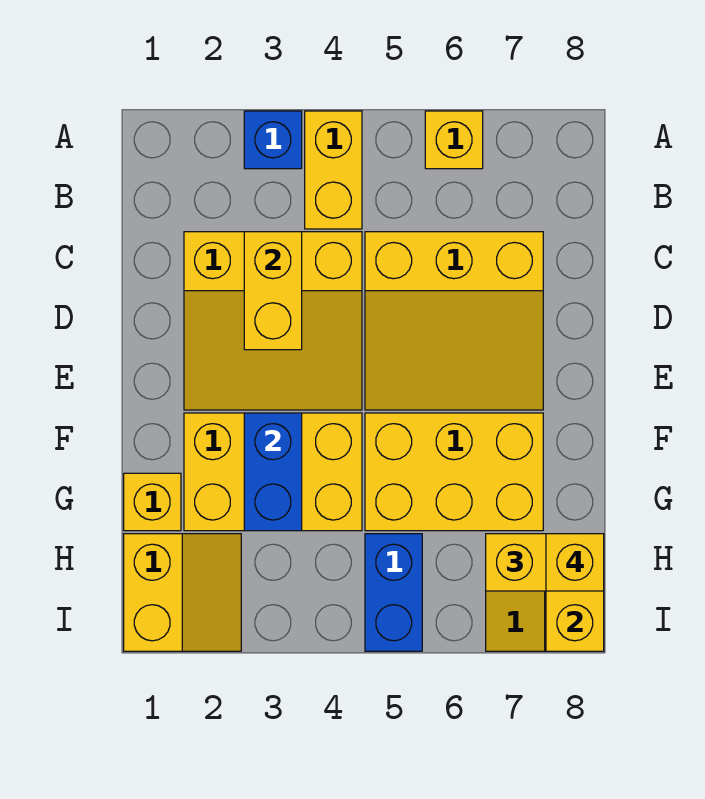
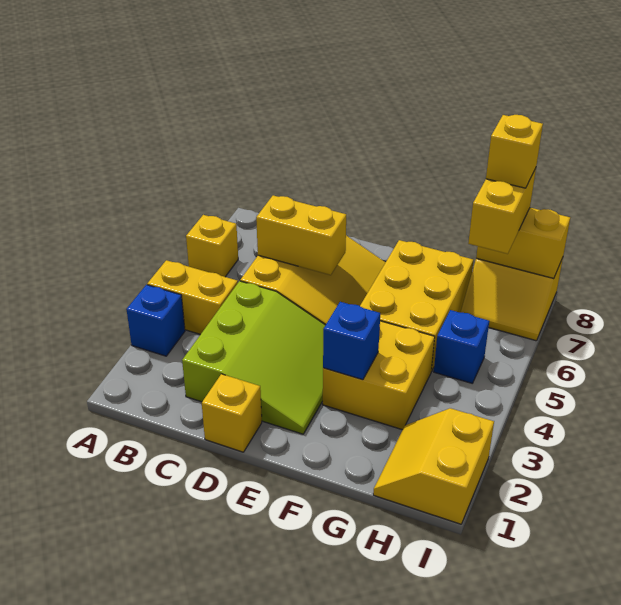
yellow 3x3 slope [184,232,362,410] -> lime 3x3 slope [182,281,325,434]
yellow 1x2 brick [244,232,302,350] -> yellow 1x2 brick moved to [256,195,346,275]
yellow 2x3 brick [184,413,362,531] -> yellow 2x2 brick [323,321,435,430]
blue 1x2 brick [244,413,302,531] -> blue 1x1 brick [323,302,380,380]
yellow 1x1 brick [124,473,181,531] -> yellow 1x1 brick moved to [202,374,262,452]
yellow 2x2 slope [124,534,241,651] -> yellow 2x2 slope turned to [373,408,494,524]
blue 1x2 brick [365,534,422,651] -> blue 1x1 brick [434,310,489,383]

